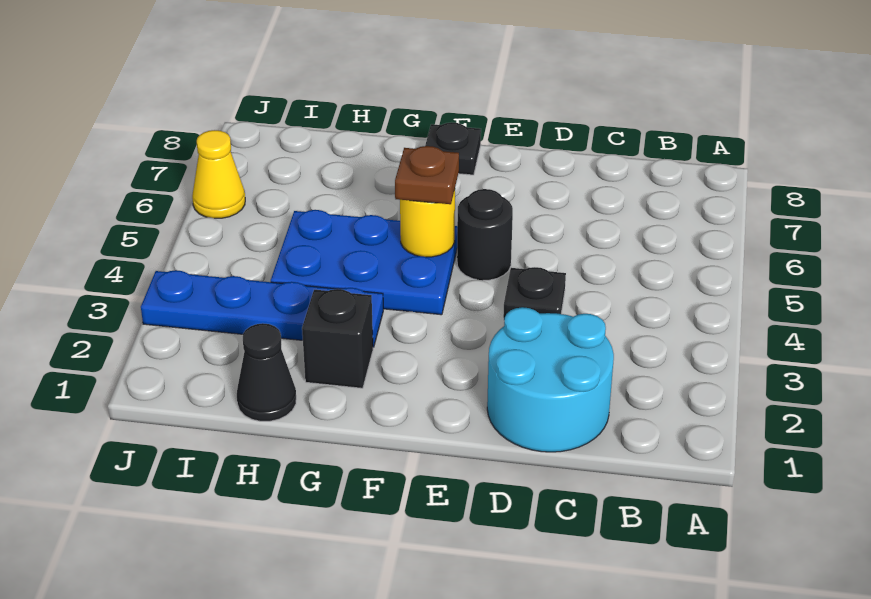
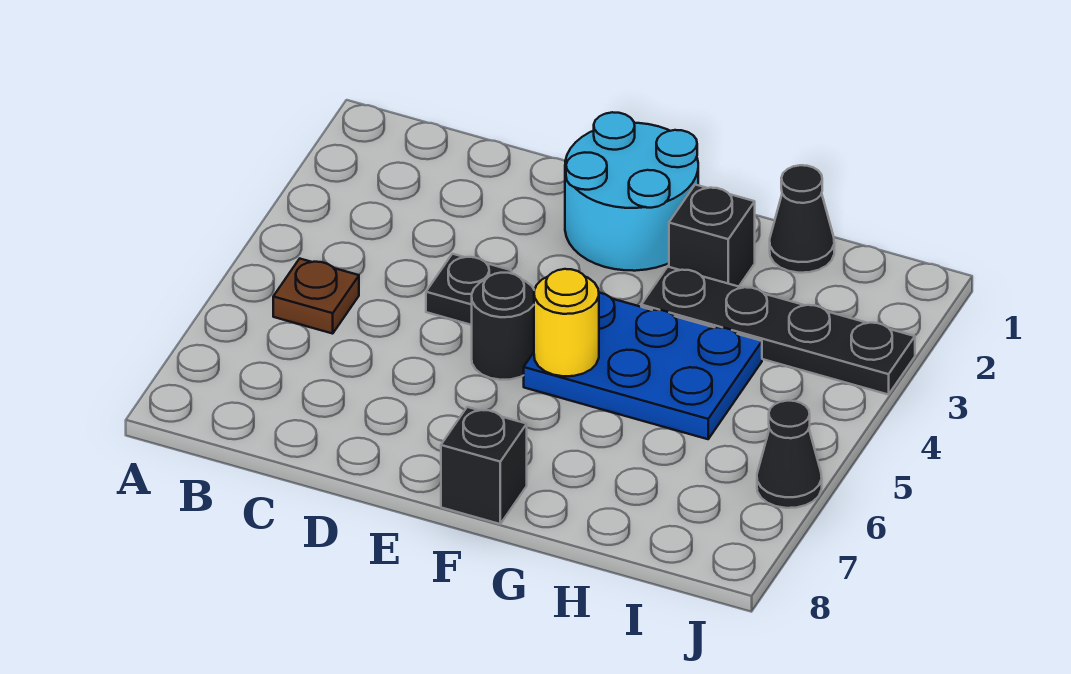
cyan 2x2 round brick [487,307,614,452] -> cyan 2x2 round brick moved to [565,112,698,271]
brown 1x1 plate [395,146,459,204] -> brown 1x1 plate moved to [273,259,359,334]
black 1x1 plate [425,122,481,175] -> black 1x1 brick [441,407,527,524]
blue 1x4 plate [141,270,383,347] -> black 1x4 plate [641,267,915,395]
yellow 1x1 cone [192,130,245,218] -> black 1x1 cone [757,401,822,508]

